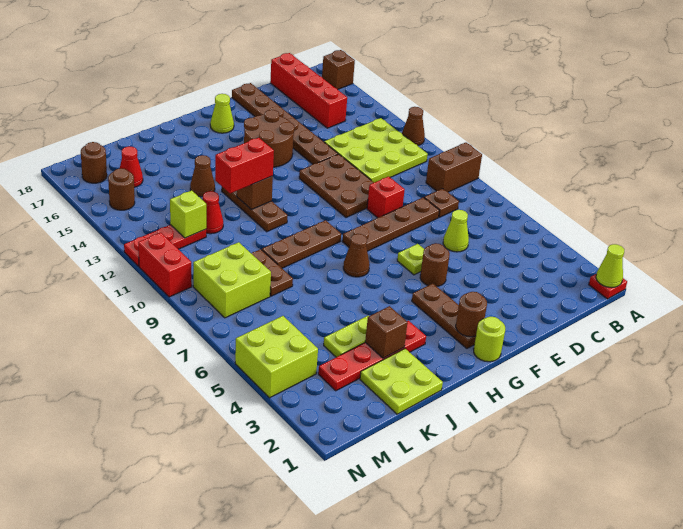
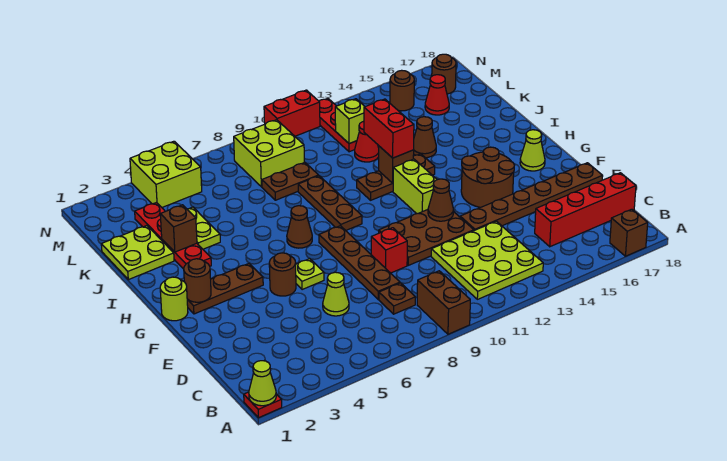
brown 1x1 cone [402,107,425,145] -> brown 1x1 cone moved to [428,179,454,221]
none -> lime 1x2 brick [393,159,437,214]

